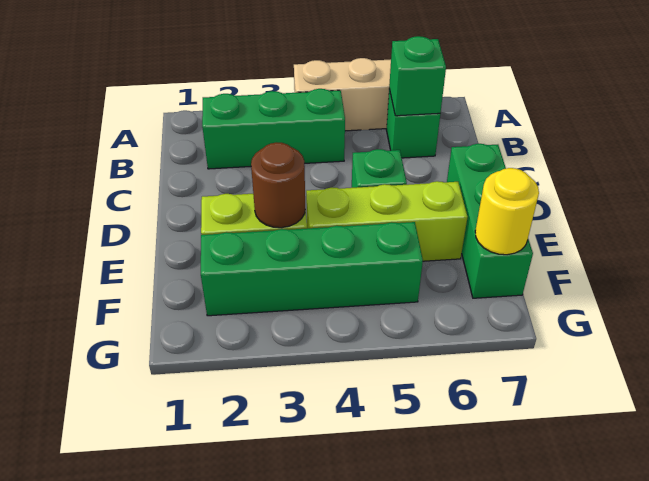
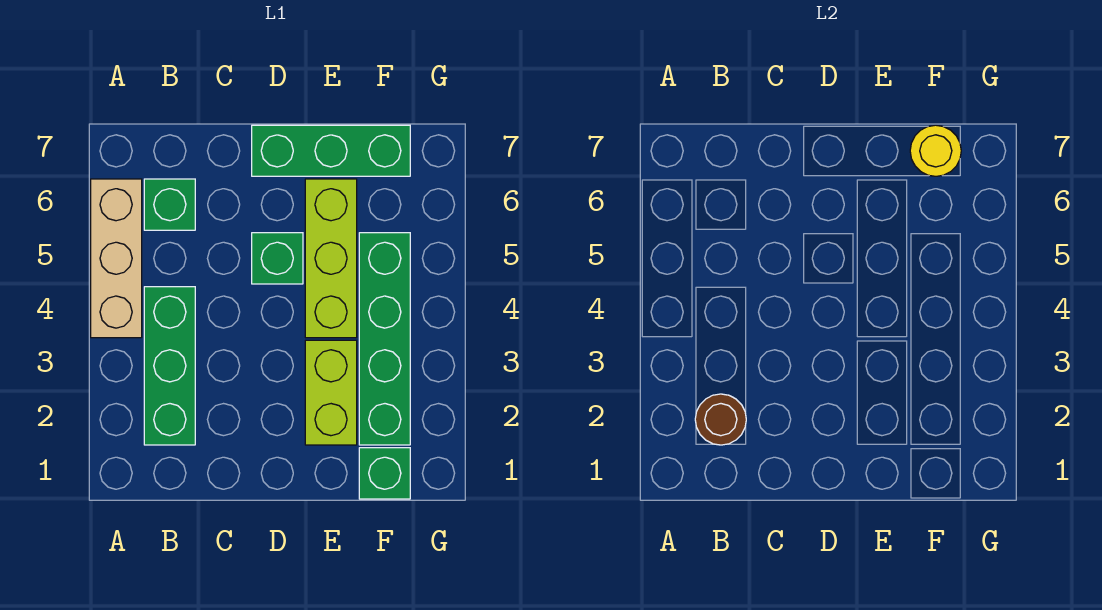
green 1x1 brick [389,36,446,116] -> green 1x1 brick moved to [359,448,410,499]
brown 1x1 round brick [251,143,305,228] -> brown 1x1 round brick moved to [695,394,746,445]

